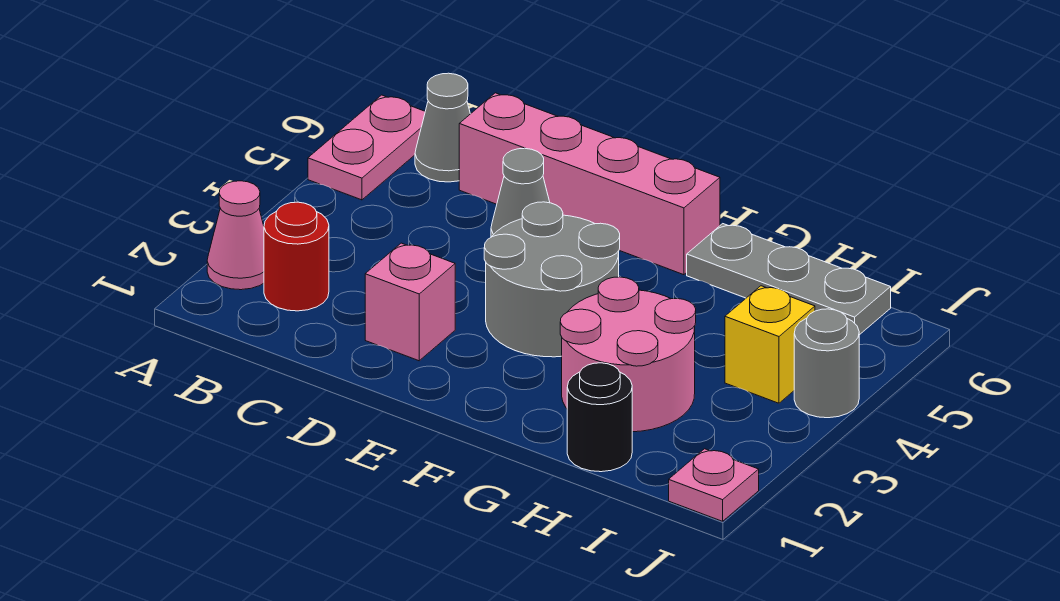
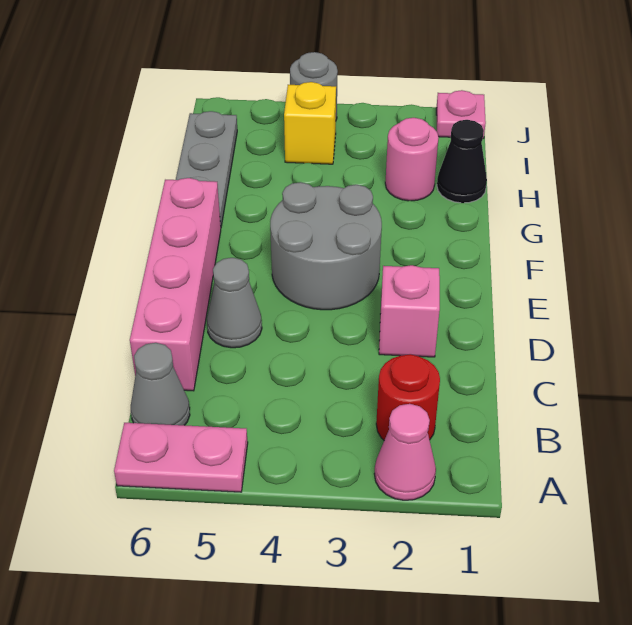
pink 2x2 round brick [560,277,696,432] -> pink 1x1 round brick [385,118,439,201]
black 1x1 round brick [567,363,632,472] -> black 1x1 cone [437,120,487,203]

